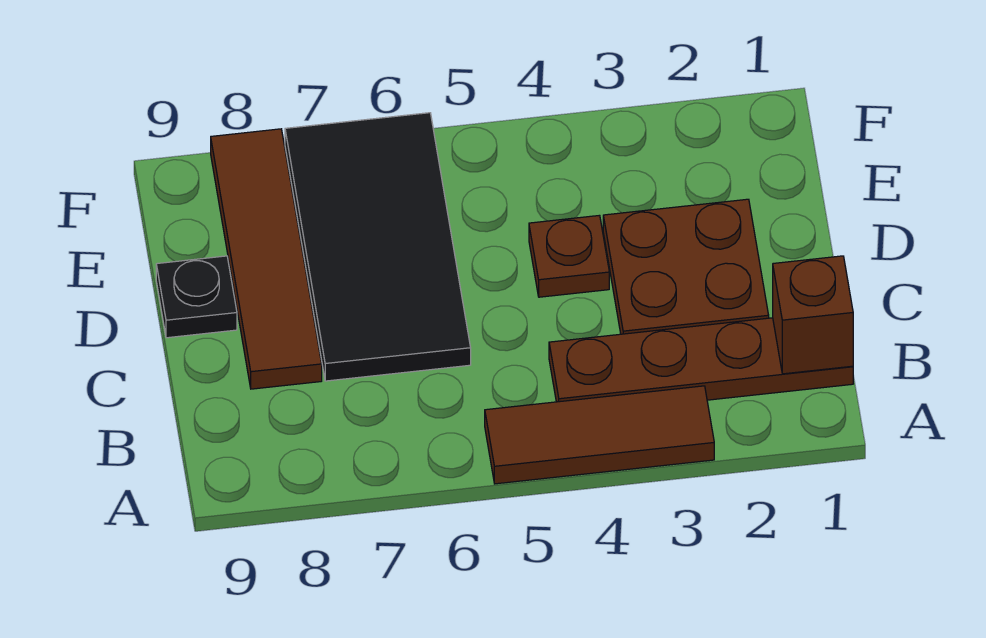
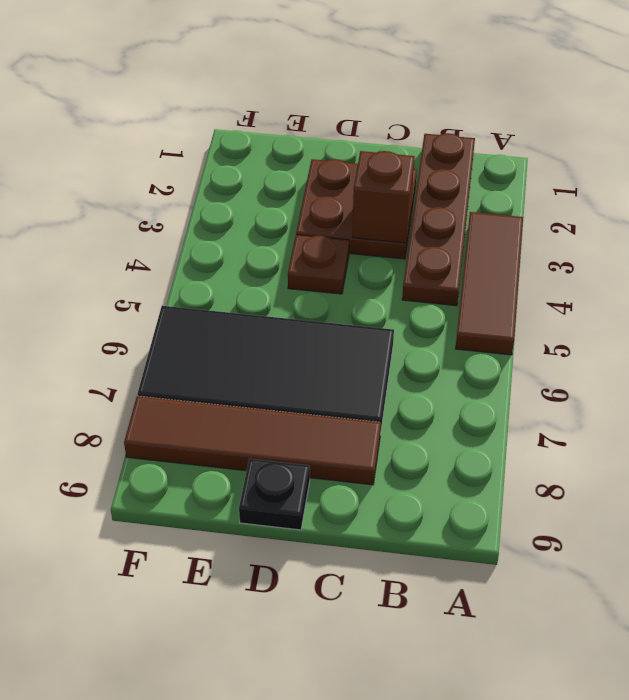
brown 1x1 brick [773,256,853,374] -> brown 1x1 brick moved to [352,151,415,243]

